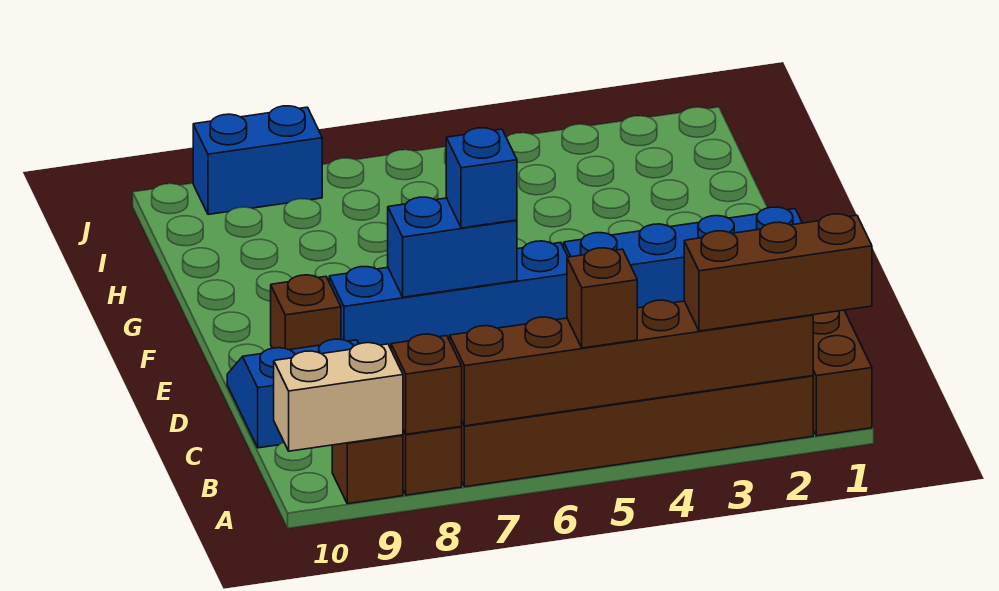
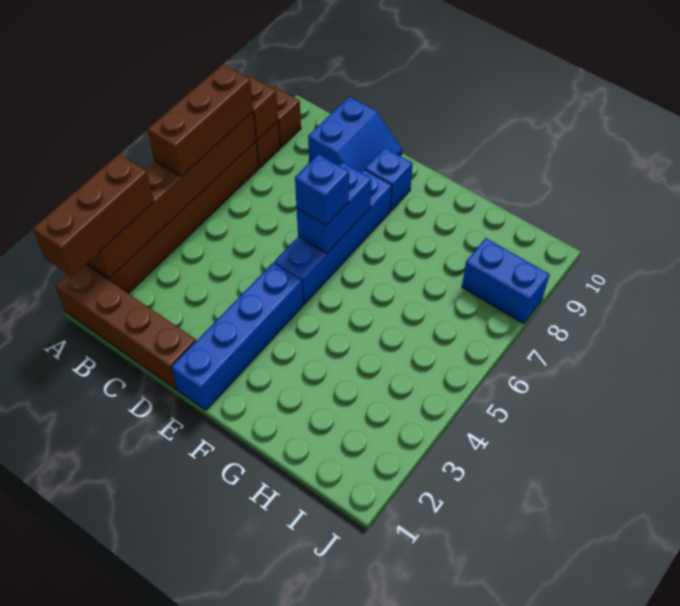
brown 1x1 brick [567,248,637,348] -> brown 1x3 brick [148,64,253,177]
tan 1x2 brick [274,343,403,451] -> none
brown 1x1 brick [271,275,341,350] -> blue 1x1 brick [365,148,413,211]
blue 1x2 brick [193,106,322,215] -> blue 1x2 brick turned to [462,238,549,323]

